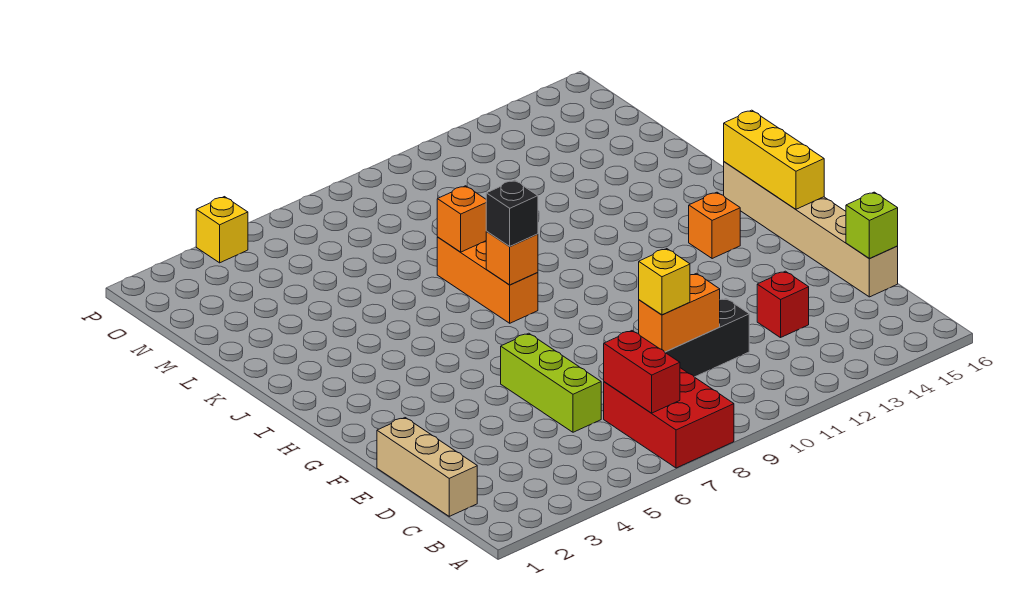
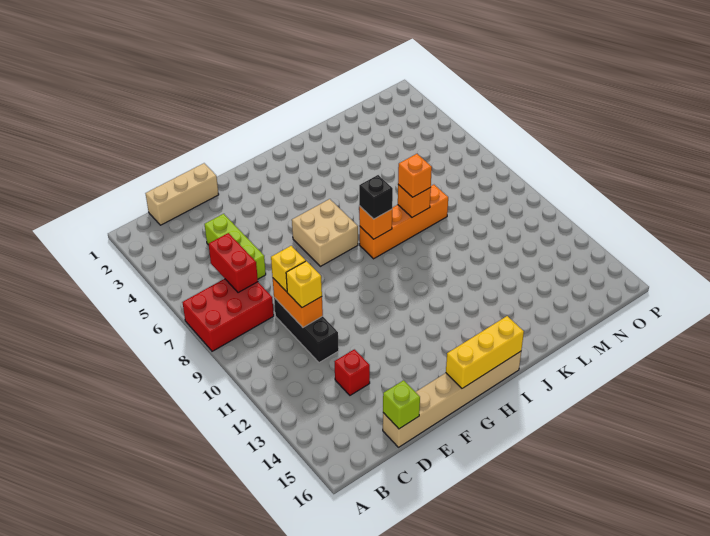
red 1x2 brick [604,331,680,413] -> red 1x2 brick turned to [209,233,258,293]
lime 1x3 brick [501,333,601,432] -> lime 1x3 brick turned to [205,214,266,279]
none -> tan 2x2 brick [292,199,358,266]
orange 1x1 brick [689,192,740,259] -> orange 1x1 brick moved to [398,154,432,197]
orange 1x3 brick [437,237,538,323] -> orange 1x4 brick [360,185,448,259]
yellow 1x1 brick [196,197,248,263] -> yellow 1x1 brick moved to [286,261,322,308]

